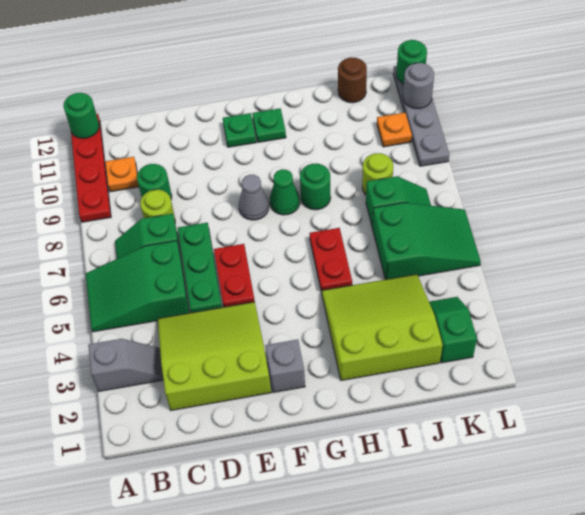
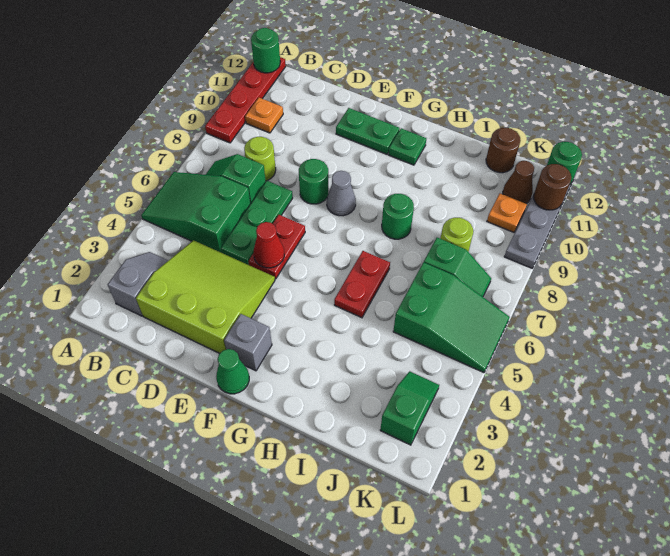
grey 1x2 slope [88,339,163,391] -> grey 1x2 slope turned to [107,252,168,316]
green 1x1 round brick [137,164,172,199] -> green 1x1 round brick moved to [299,159,328,204]
none -> red 1x1 cone [253,222,284,268]
green 1x1 plate [223,113,256,147] -> green 1x2 plate [336,108,400,154]
green 1x1 cone [270,169,300,215] -> green 1x1 cone moved to [216,349,249,394]
lime 3x3 slope [322,274,443,381] -> none
none -> brown 1x1 cone [503,161,534,204]
grey 1x1 round brick [403,63,434,109] -> brown 1x1 round brick [533,164,571,210]

